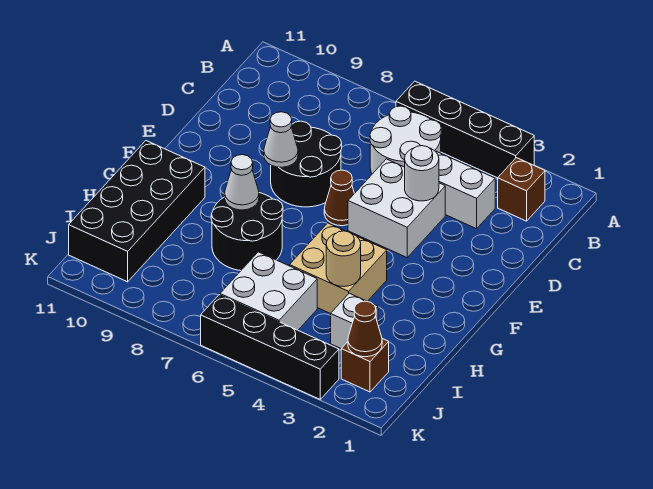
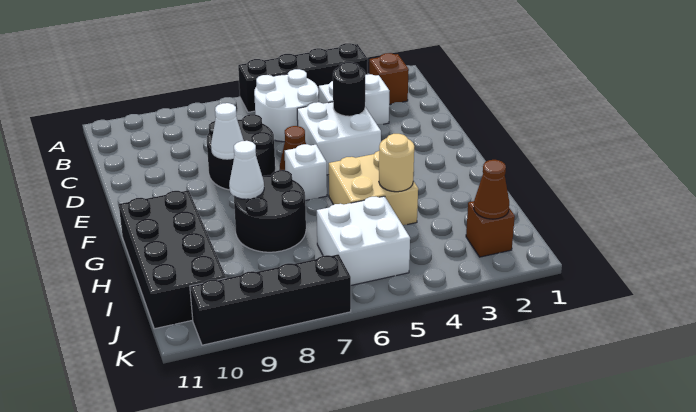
white 1x1 round brick [405,146,439,201] -> black 1x1 round brick [333,62,365,116]
white 1x1 brick [331,293,378,348] -> white 1x1 brick moved to [285,144,327,201]
black 1x4 brick [201,295,339,399] -> black 1x4 brick moved to [190,254,351,345]

